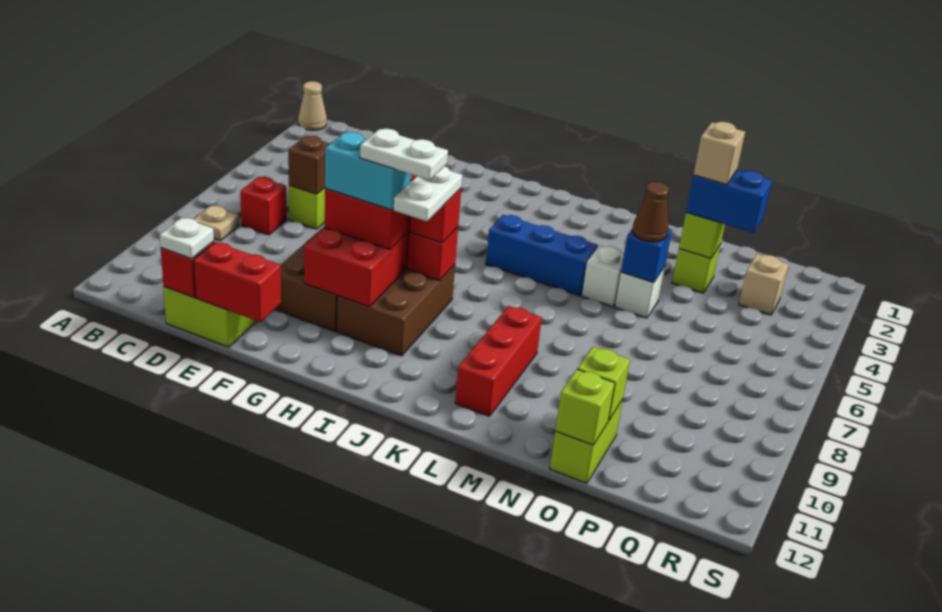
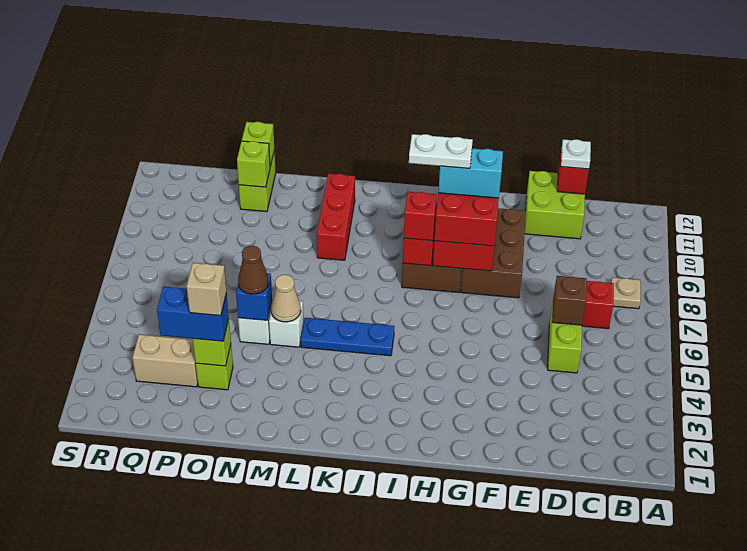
tan 1x1 cone [298,81,327,130] -> tan 1x1 cone moved to [271,275,301,322]
red 1x2 brick [194,242,281,322] -> none
white 1x2 plate [394,166,462,221] -> none
blue 1x3 brick [486,215,598,296] -> blue 1x3 plate [301,318,394,356]
tan 1x1 brick [739,254,789,315] -> tan 1x2 brick [132,334,198,387]

